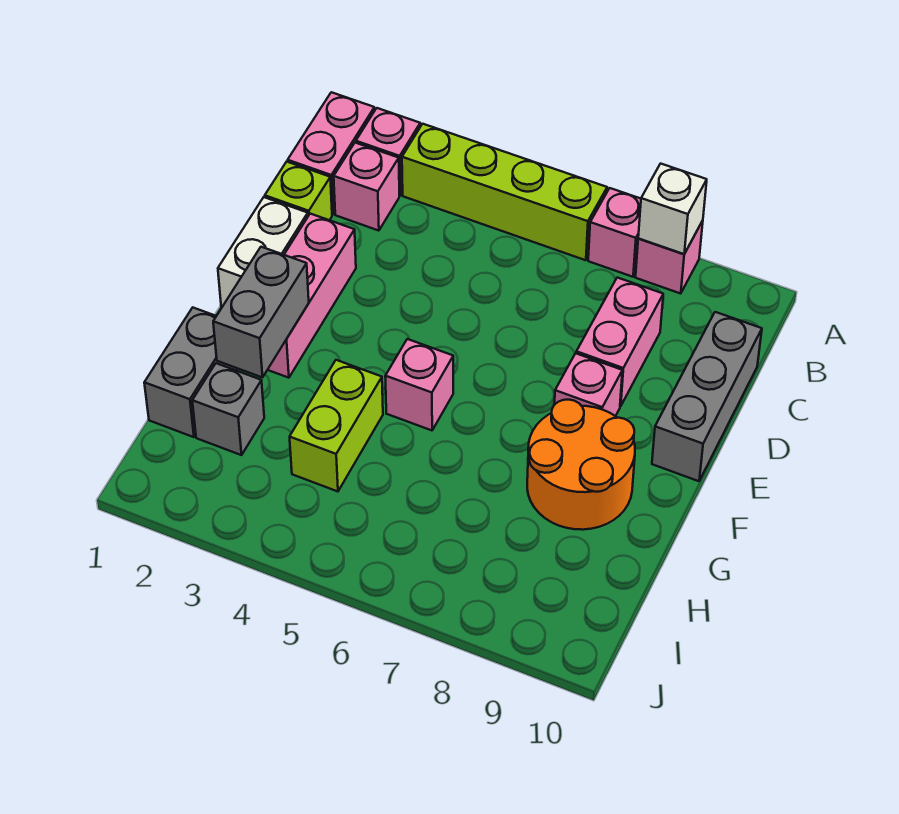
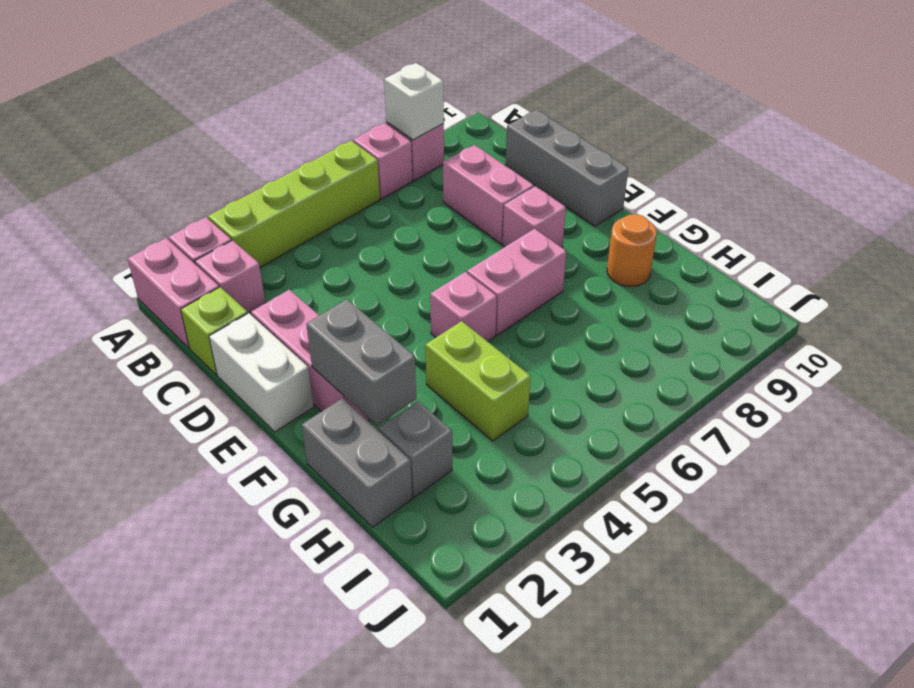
none -> pink 1x2 brick [467,229,566,335]
orange 2x2 round brick [527,400,635,530] -> orange 1x1 round brick [607,214,657,286]

